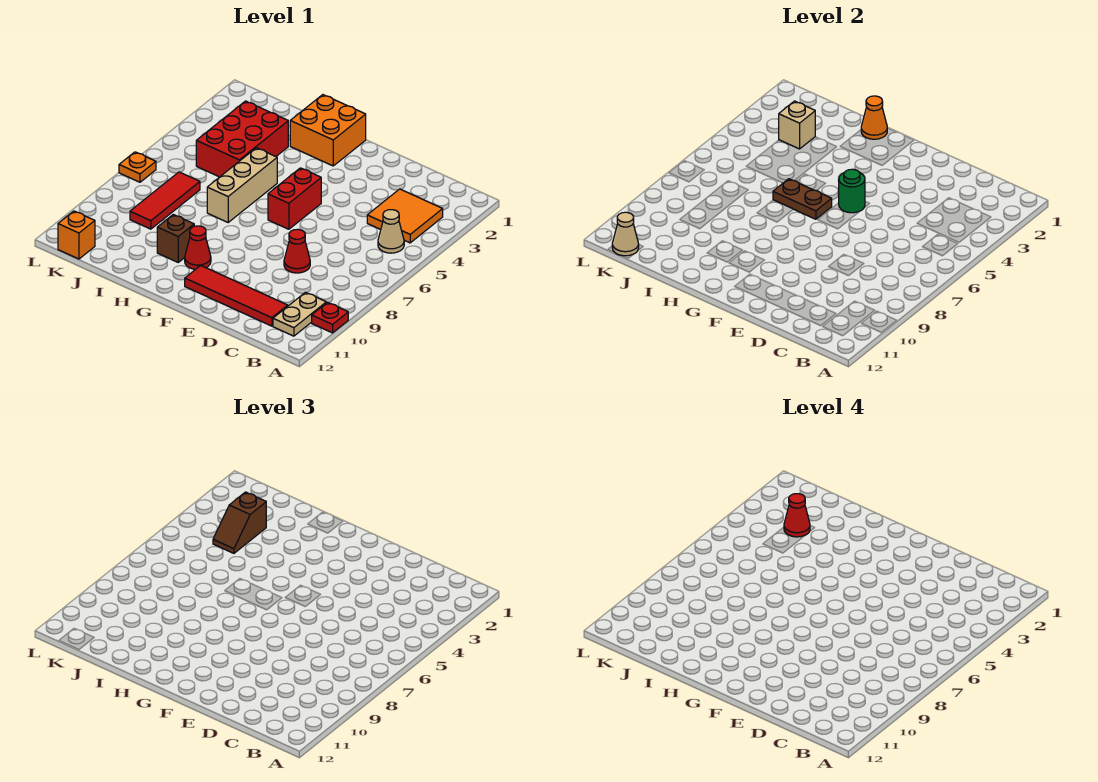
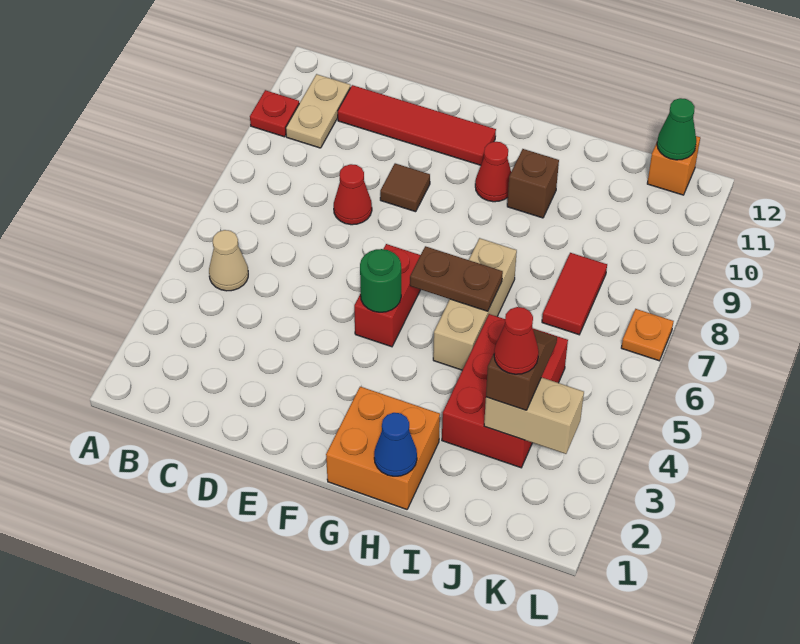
orange 2x2 tile [367,189,443,243] -> none
none -> brown 1x1 tile [380,163,430,212]
orange 1x1 cone [861,96,887,139] -> blue 1x1 cone [374,413,417,476]
tan 1x1 brick [779,101,815,149] -> tan 1x2 brick [484,377,584,454]
red 1x3 tile [130,172,200,229] -> red 1x2 tile [542,253,607,335]
tan 1x1 cone [612,212,639,256] -> green 1x1 cone [657,98,696,160]

